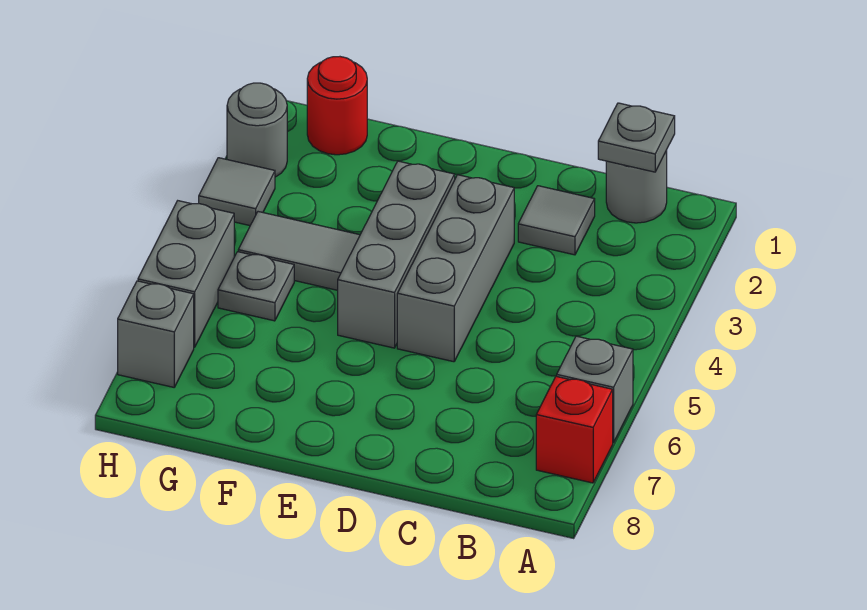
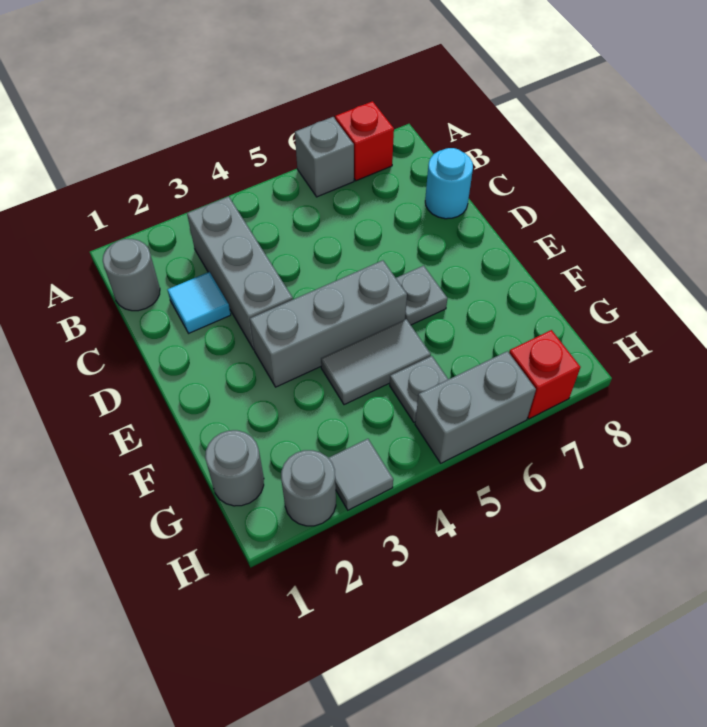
grey 1x1 plate [598,103,675,172] -> grey 1x1 plate moved to [396,266,447,325]
grey 1x1 tile [518,186,595,255] -> cyan 1x1 tile [167,272,231,333]
none -> cyan 1x1 round brick [425,148,473,219]
grey 1x3 brick [397,175,514,362] -> grey 1x3 brick turned to [187,197,293,349]
grey 1x2 tile [238,212,360,290] -> grey 1x2 tile turned to [321,319,431,405]
red 1x1 round brick [307,57,367,155] -> grey 1x1 round brick [205,430,264,506]
grey 1x1 brick [118,281,194,387] -> red 1x1 brick [509,330,581,419]

